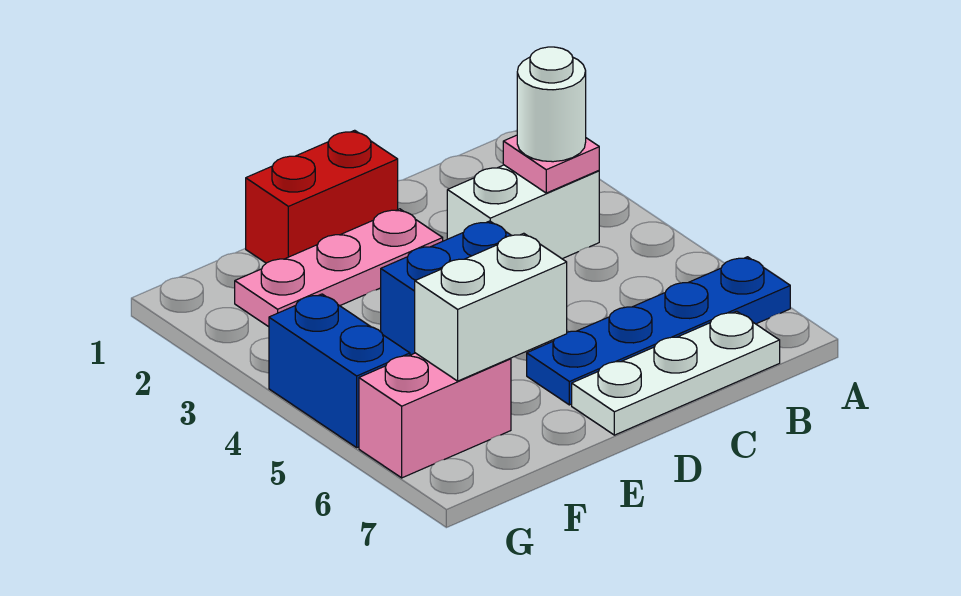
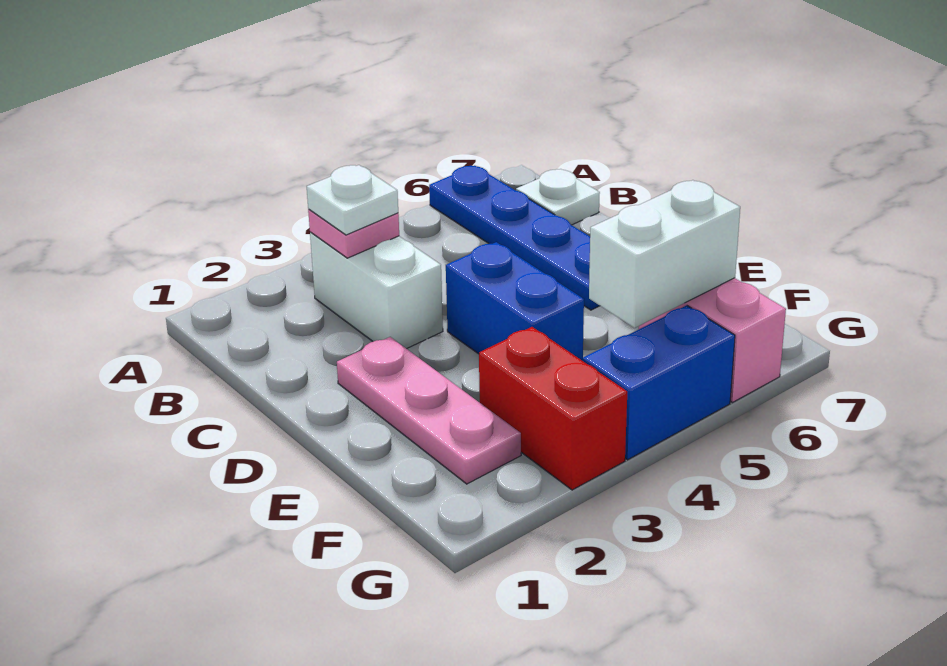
white 1x1 round brick [517,47,586,162] -> white 1x1 plate [307,165,398,235]
white 1x3 plate [572,311,780,435] -> white 1x1 plate [516,169,600,225]
red 1x2 brick [246,130,398,263] -> red 1x2 brick moved to [479,327,627,490]
white 1x2 brick [415,233,567,381] -> white 1x2 brick turned to [589,180,740,328]

